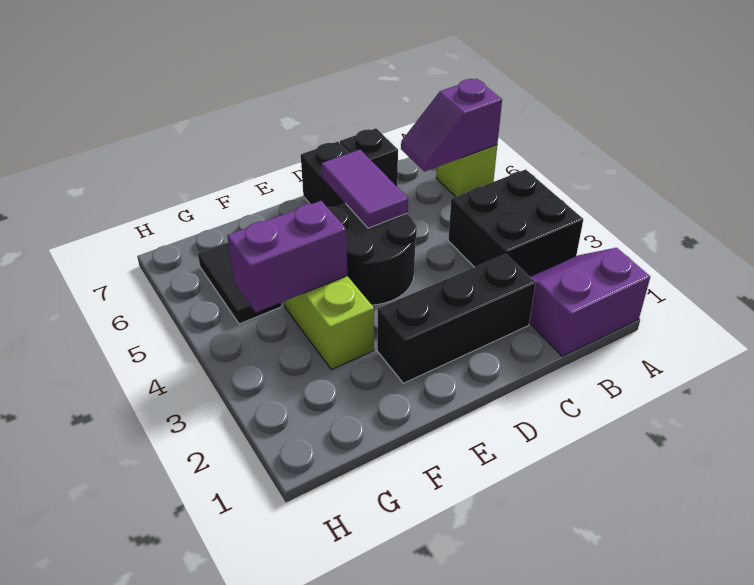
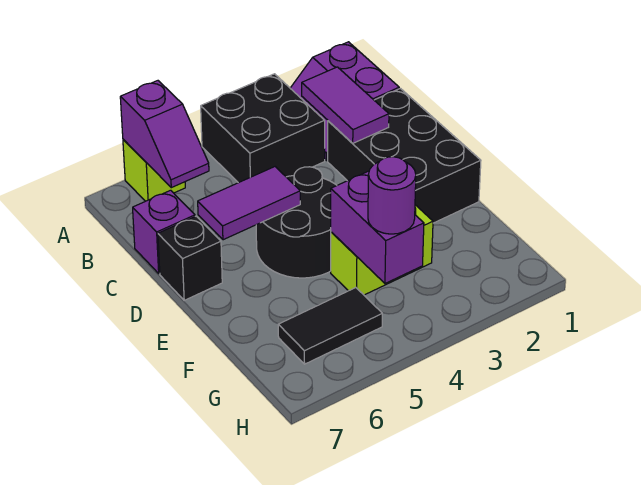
none -> purple 1x2 tile [302,67,389,143]
black 1x3 brick [377,254,536,383] -> black 2x3 brick [328,89,481,223]
black 1x1 brick [340,128,398,186] -> purple 1x1 brick [133,190,195,273]
none -> purple 1x1 round brick [368,157,416,234]

